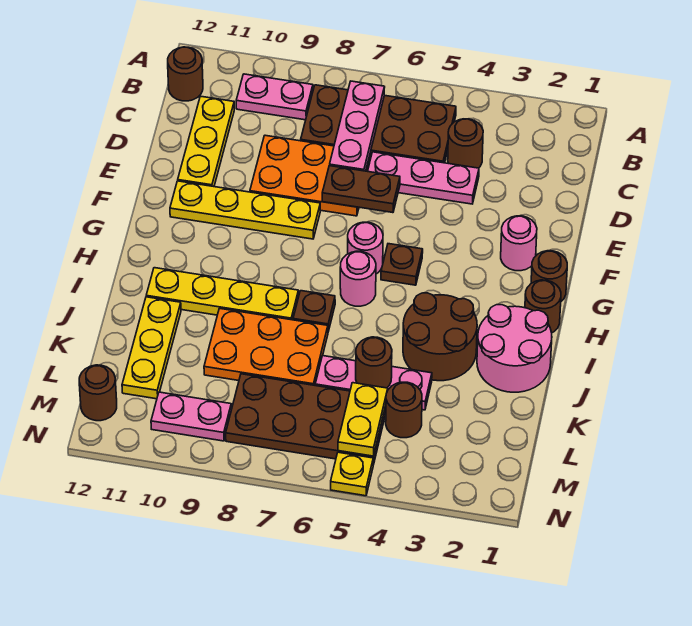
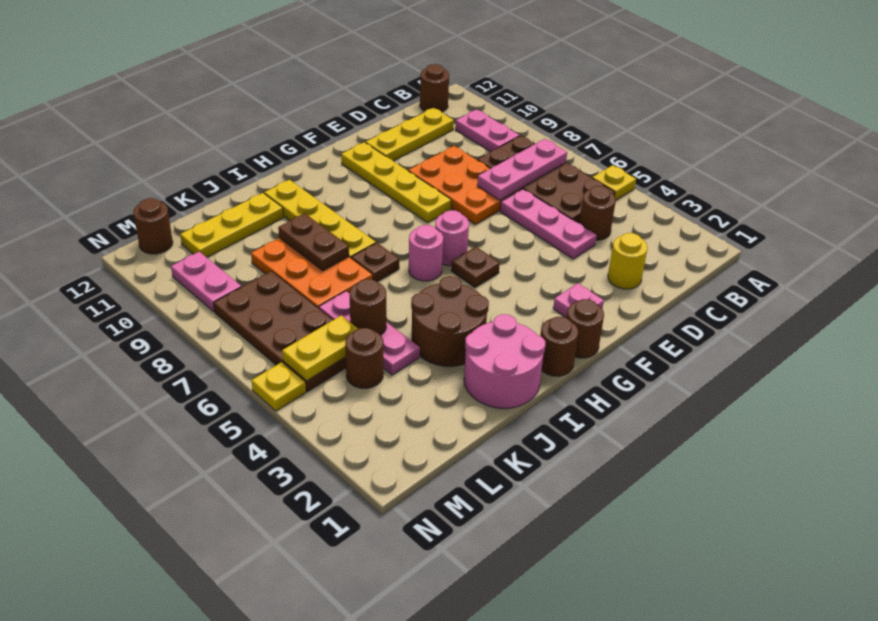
none -> yellow 1x1 plate [592,165,636,200]
none -> yellow 1x1 round brick [608,233,647,289]
brown 1x2 plate [322,166,400,213] -> brown 1x2 plate moved to [278,213,349,271]
pink 1x1 round brick [501,216,537,271] -> pink 1x1 plate [553,283,604,318]

